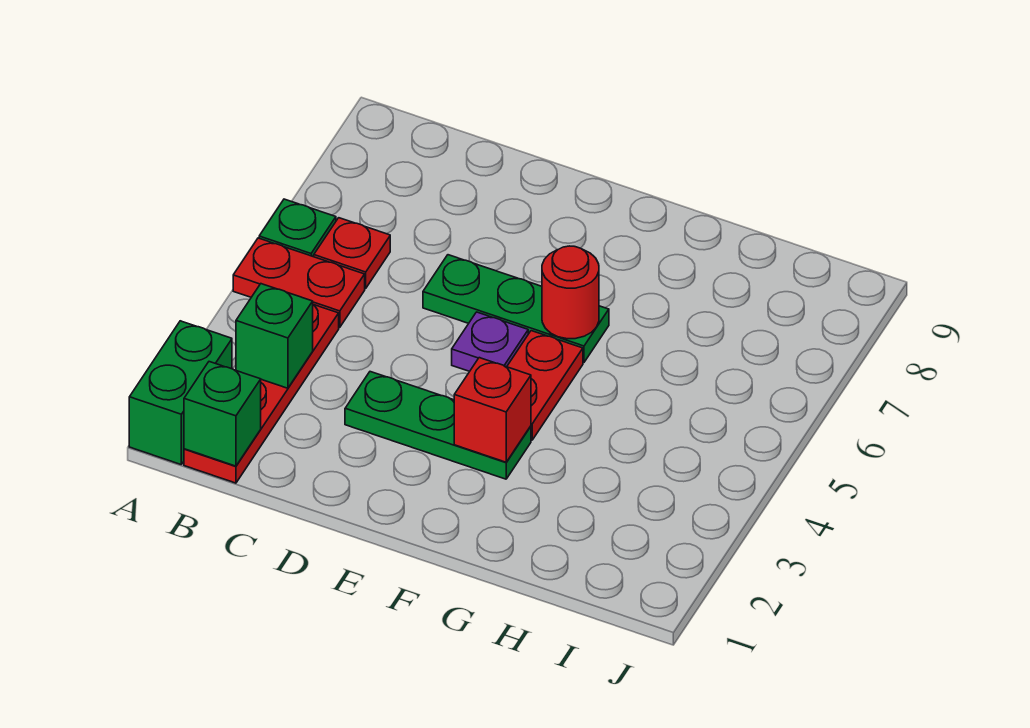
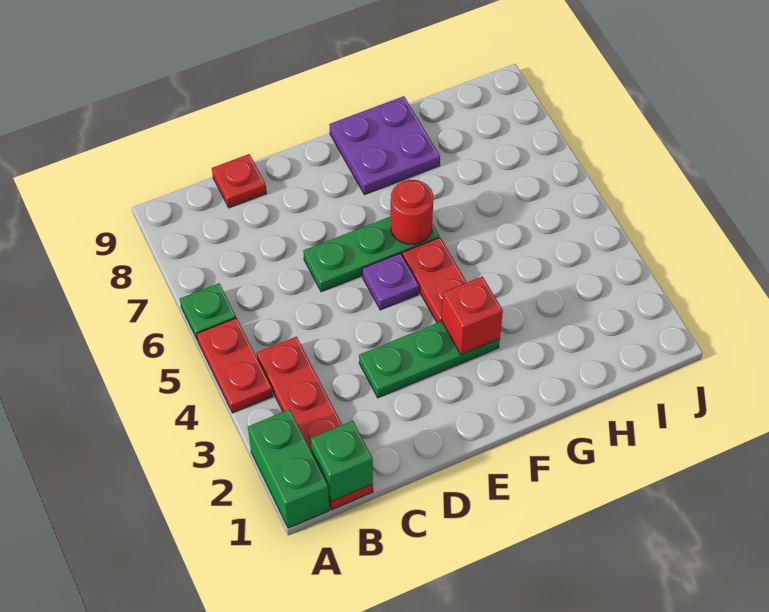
red 1x2 plate [233,238,365,327] -> red 1x2 plate turned to [197,318,273,413]
green 1x1 brick [236,284,313,388] -> none
red 1x1 plate [314,218,390,288] -> red 1x1 plate moved to [212,154,266,208]
none -> purple 2x2 plate [329,96,440,195]

